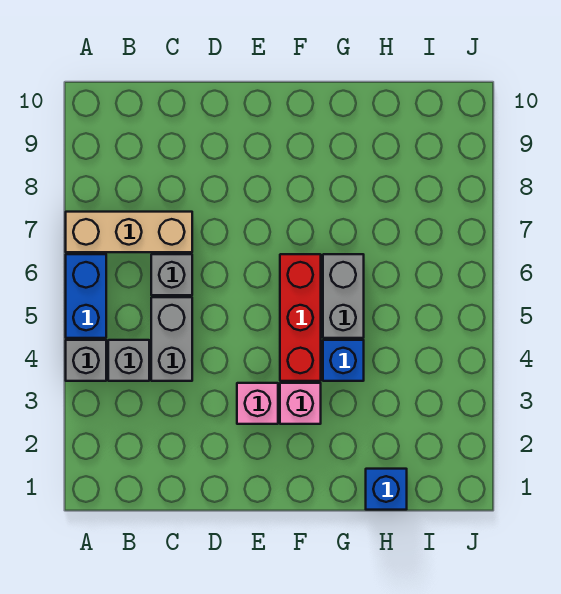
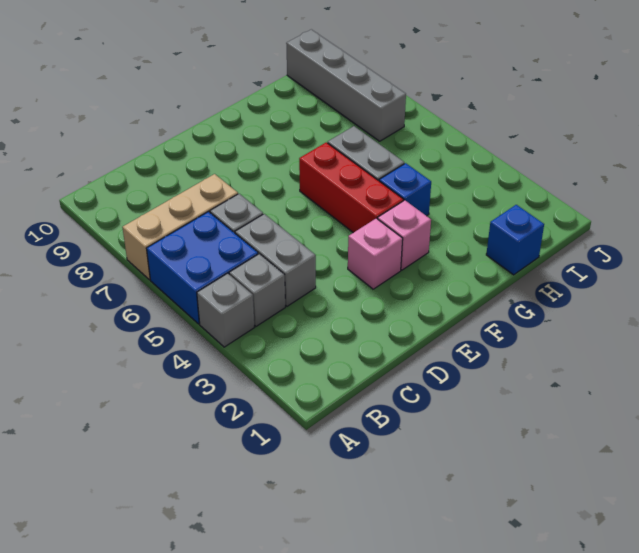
blue 1x2 brick [66,254,106,338] -> blue 2x2 brick [146,212,258,324]
none -> grey 1x4 brick [286,29,406,141]

